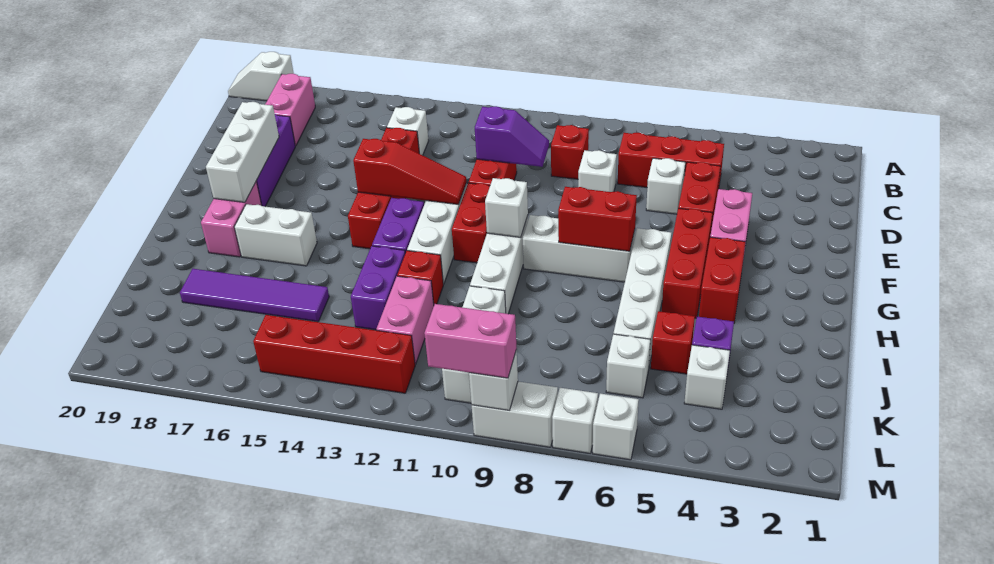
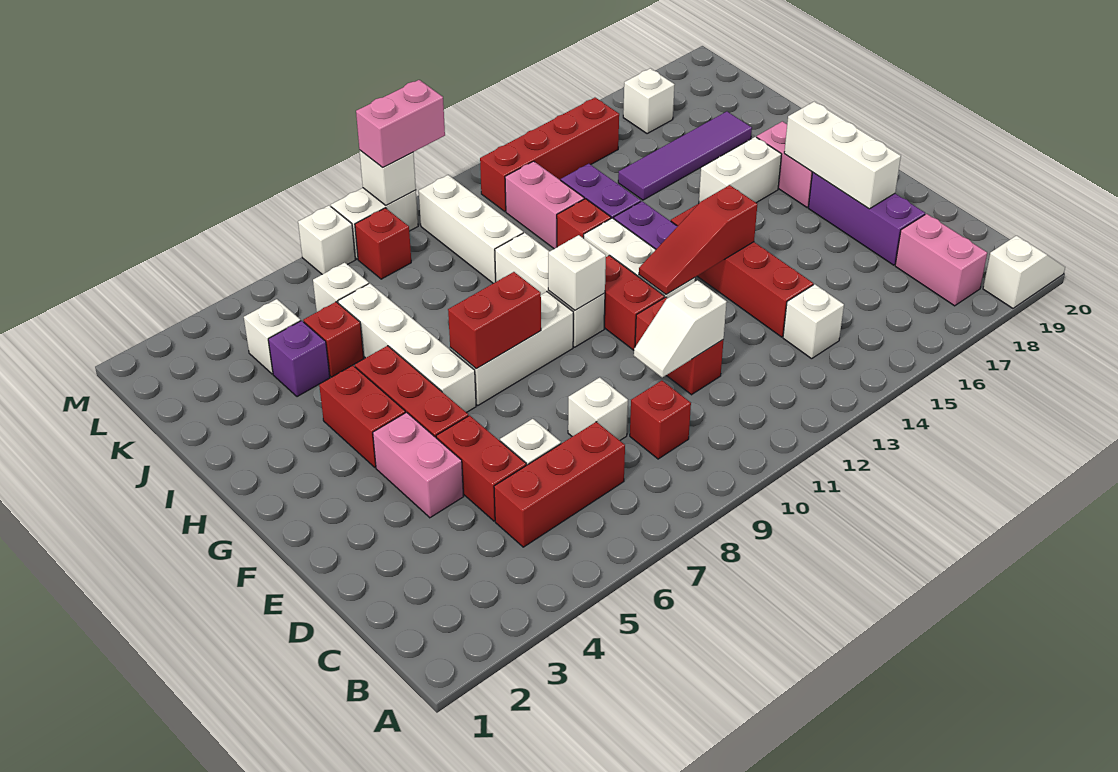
purple 1x2 slope [475,106,549,167] -> white 1x2 slope [634,280,727,378]
none -> red 1x1 brick [355,208,411,279]
white 1x1 brick [593,394,639,460] -> white 1x1 brick moved to [623,68,675,134]

